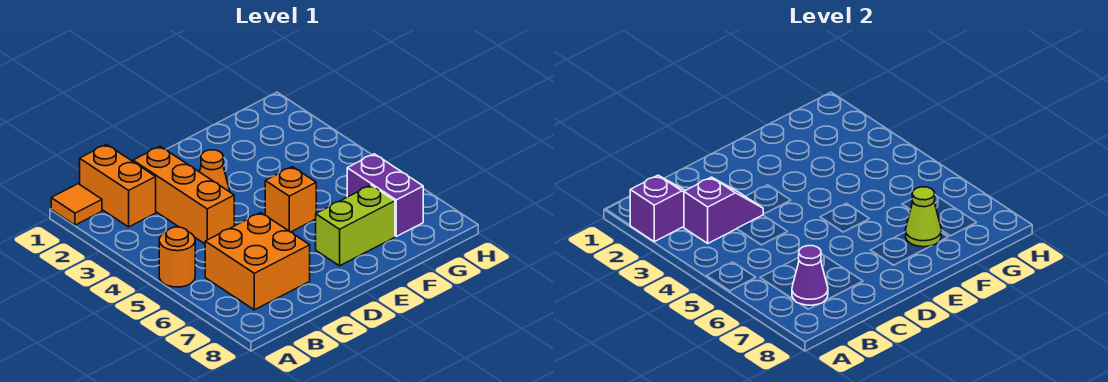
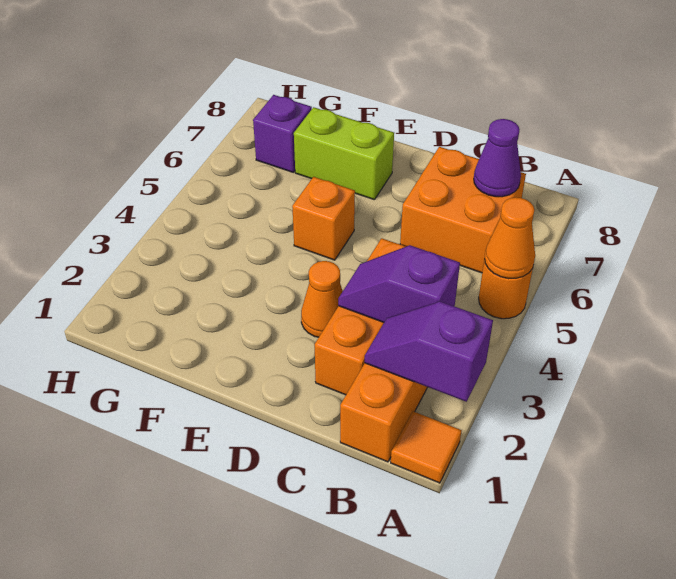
none -> orange 1x1 cone [485,197,535,279]
lime 1x1 cone [906,187,941,247] -> none
purple 1x2 brick [347,154,423,236] -> purple 1x1 brick [253,95,312,172]

